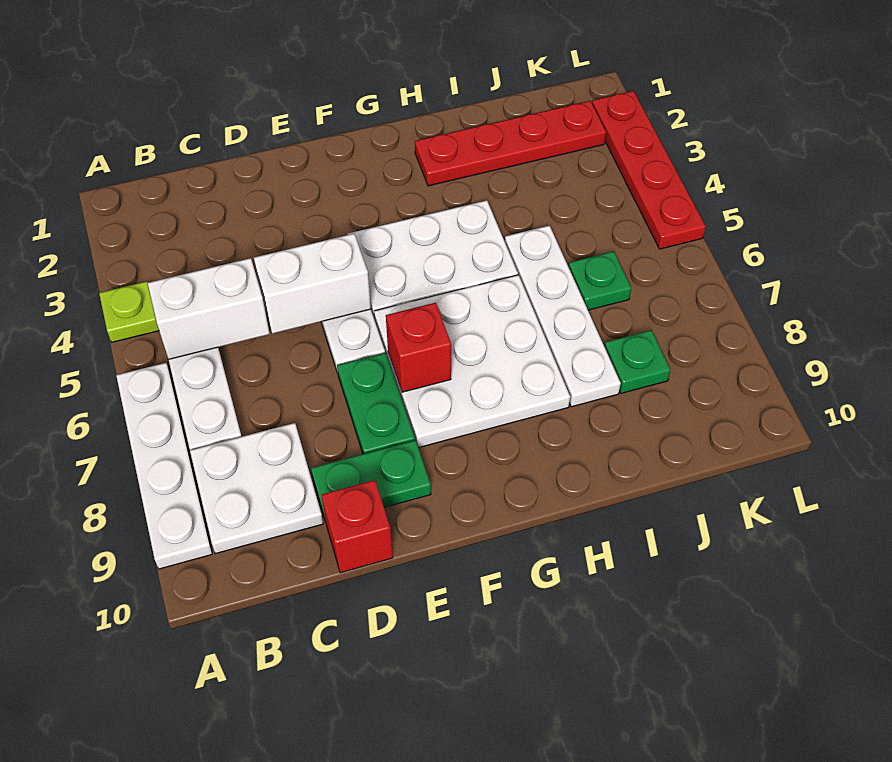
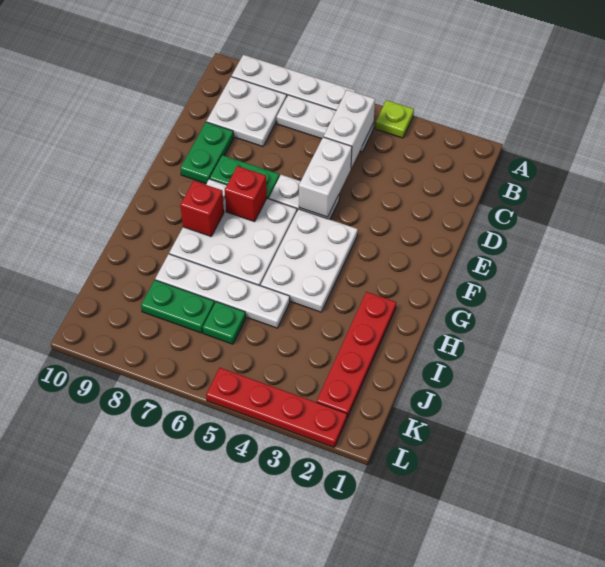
red 1x1 brick [321,480,393,573] -> red 1x1 brick moved to [180,181,224,236]
green 1x1 plate [604,330,671,393] -> green 1x2 plate [141,280,215,333]

